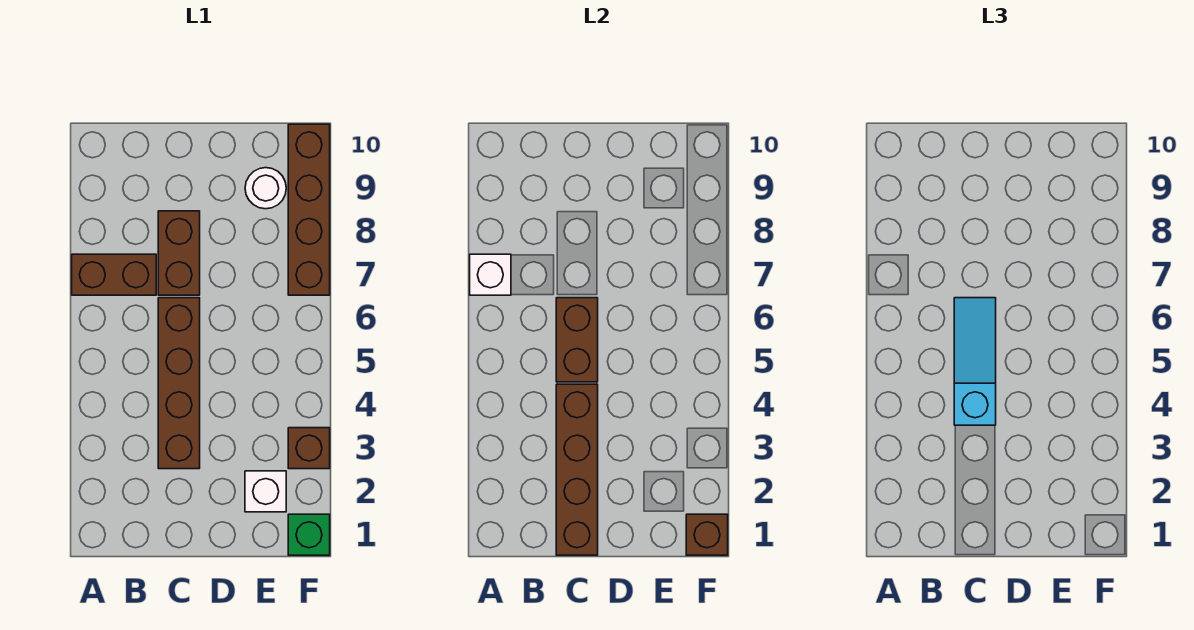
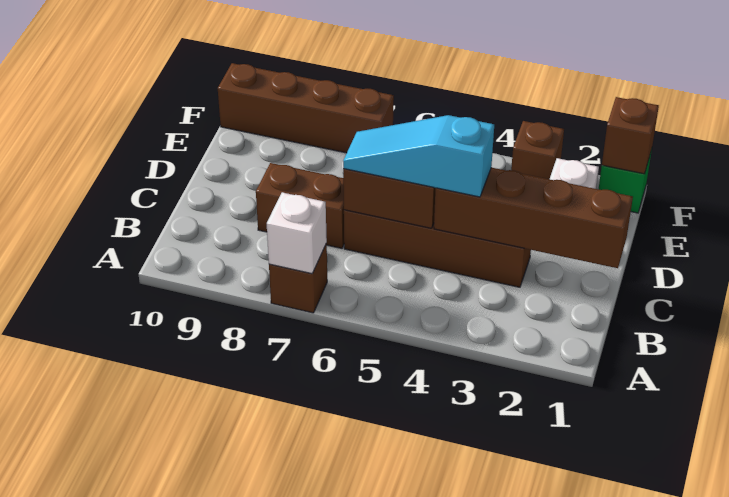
brown 1x2 brick [72,254,156,295] -> brown 1x1 brick [269,243,327,313]
white 1x1 round brick [245,168,286,209] -> none

